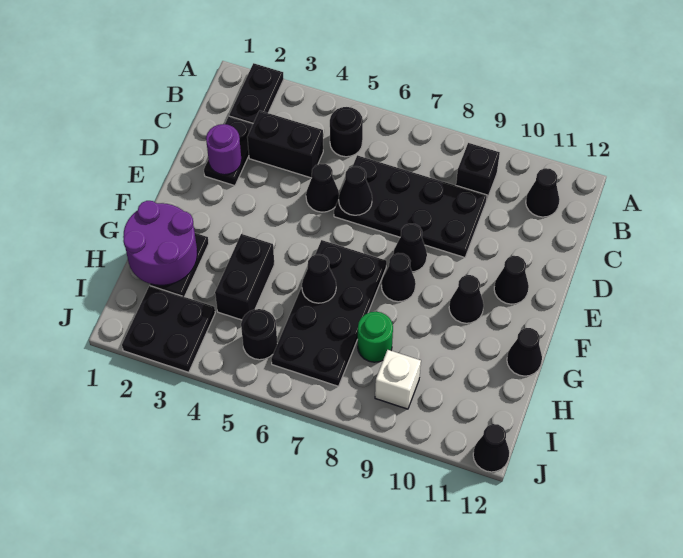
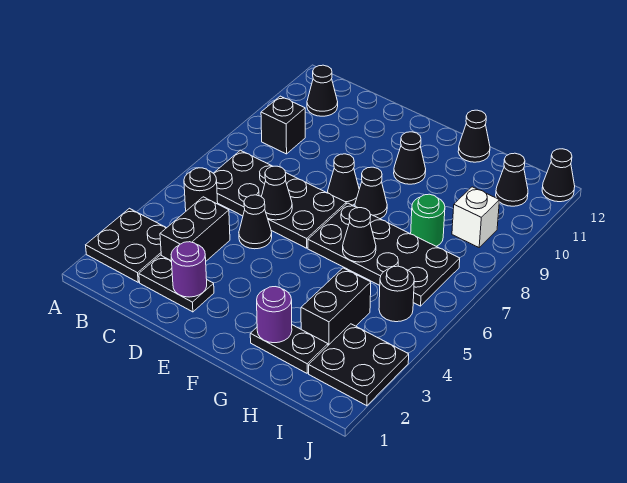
black 1x2 plate [229,63,284,123] -> black 2x2 plate [86,208,166,282]
black 2x4 plate [334,155,487,257] -> black 2x4 plate turned to [213,150,346,248]
black 1x1 cone [494,256,529,304] -> black 1x1 cone moved to [496,153,528,206]
purple 2x2 round brick [123,201,197,285] -> purple 1x1 round brick [257,287,292,343]
black 1x2 brick [215,234,274,320] -> black 1x2 brick turned to [301,268,371,345]

